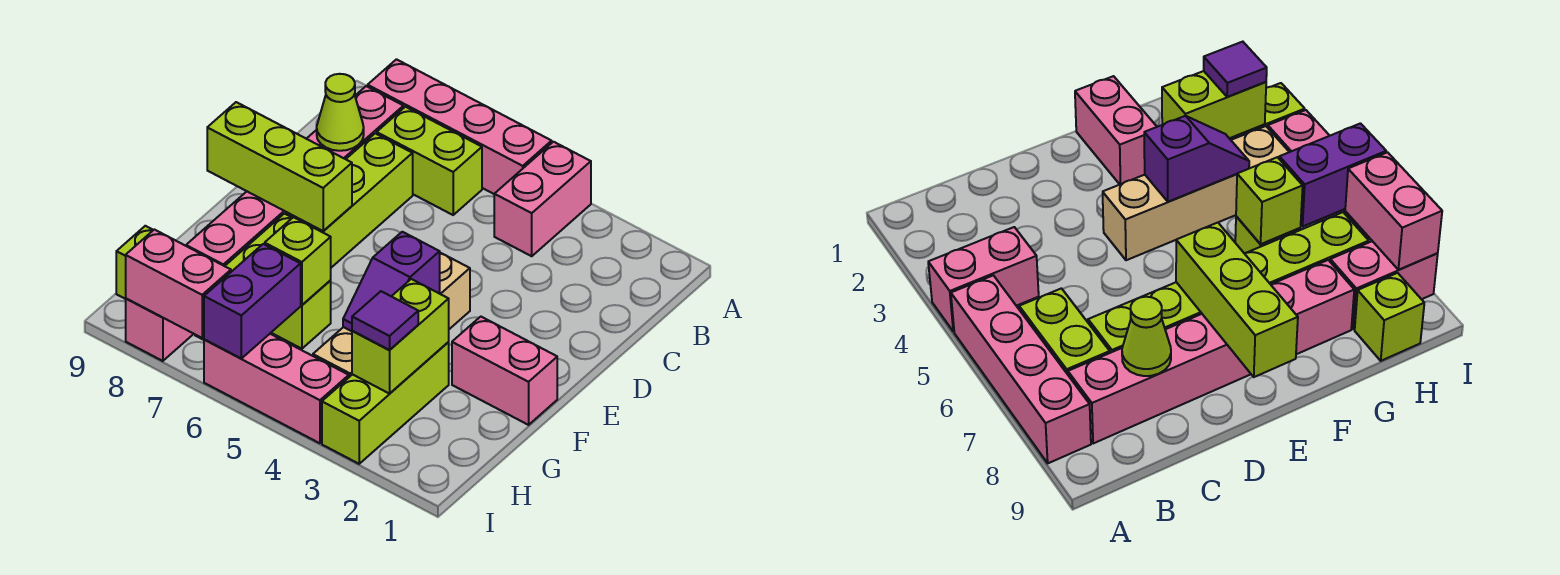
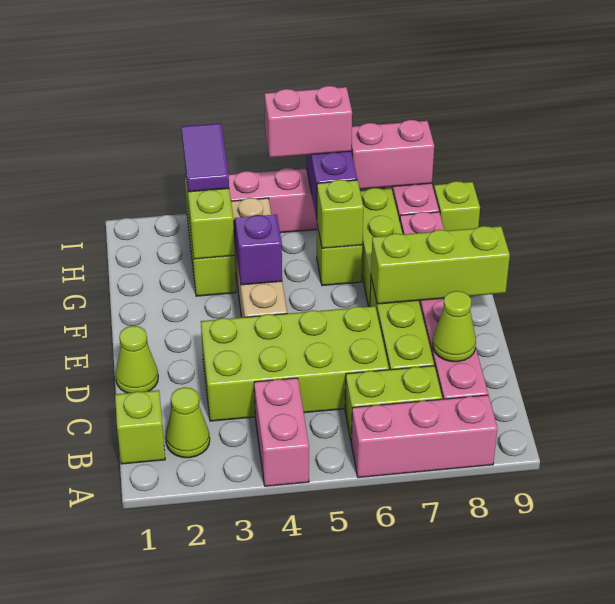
pink 1x4 brick [368,59,552,194] -> pink 1x3 brick [351,395,497,478]
none -> lime 1x1 brick [115,390,165,464]
none -> lime 1x1 cone [166,387,210,458]
none -> lime 2x4 brick [201,306,389,421]
none -> lime 1x1 cone [116,326,158,393]
pink 1x2 brick [452,317,557,425] -> pink 1x2 brick moved to [265,86,352,158]
purple 1x1 tile [352,291,418,350] -> purple 1x2 tile [182,123,229,192]

